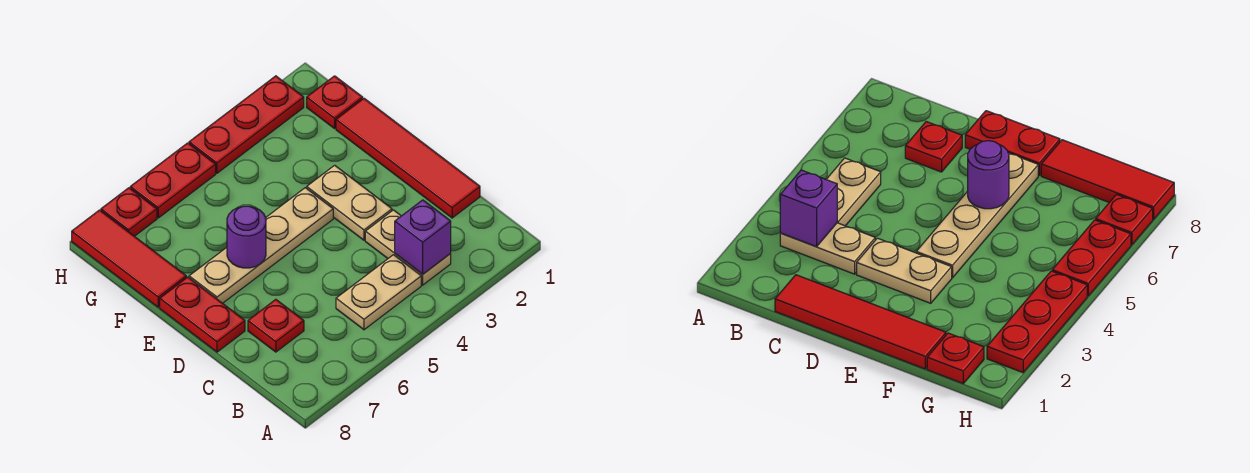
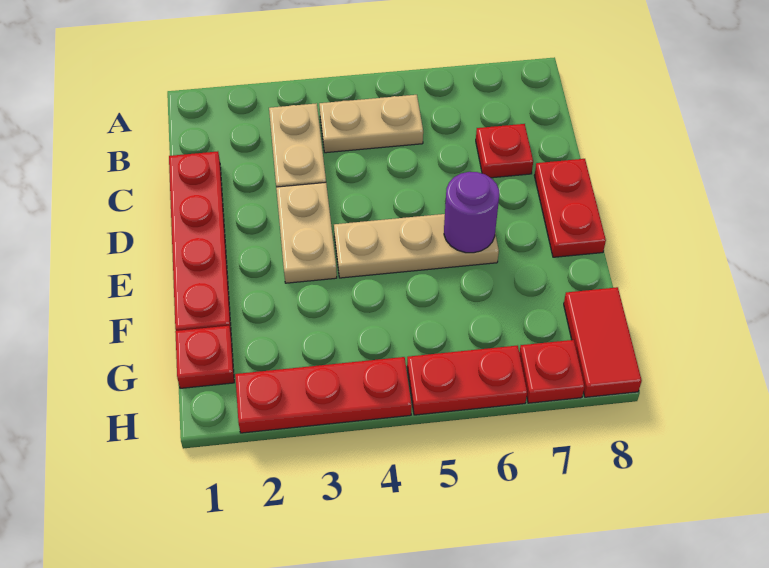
purple 1x1 brick [395,200,451,274] -> none
red 1x4 tile [336,98,480,218] -> red 1x4 plate [169,151,231,331]
tan 1x4 plate [189,188,333,303] -> tan 1x3 plate [334,214,499,278]
red 1x3 tile [72,210,186,307] -> red 1x2 tile [564,287,642,397]

